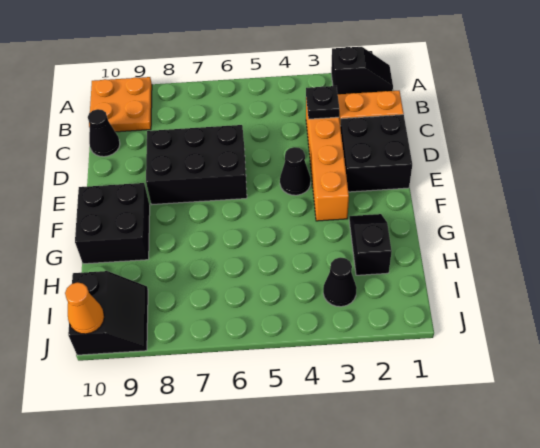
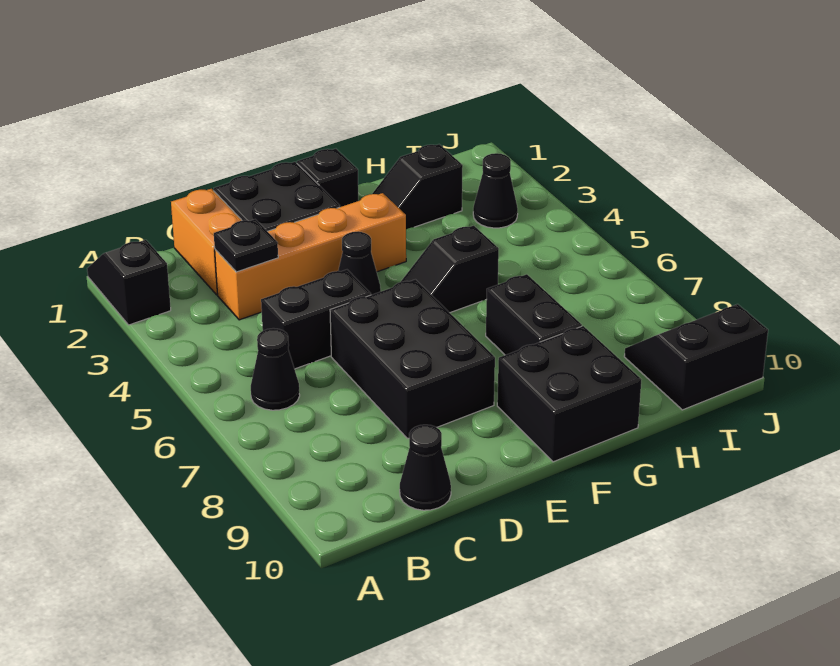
orange 2x2 plate [89,77,152,132] -> none
none -> black 1x1 cone [251,328,300,410]
none -> black 1x2 brick [261,270,371,369]
none -> black 1x1 brick [297,149,358,207]
none -> black 1x2 slope [401,226,499,313]
none -> black 1x2 brick [486,274,582,355]
orange 1x1 cone [65,282,104,334] -> none

